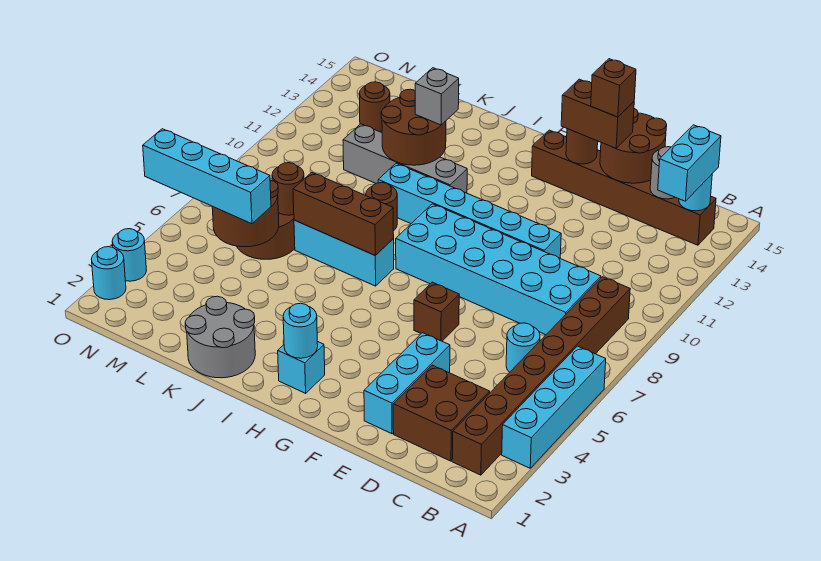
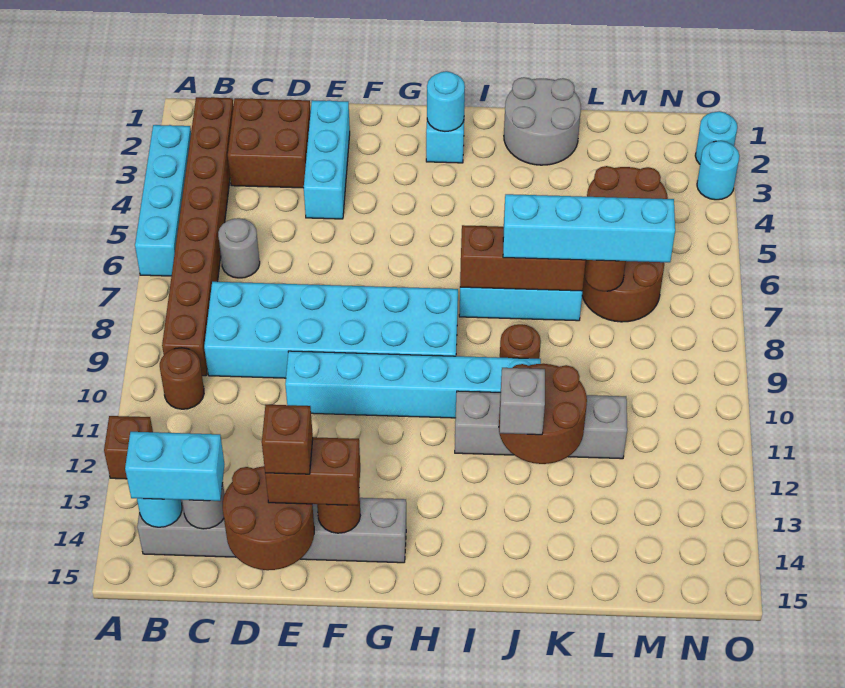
cyan 1x2 brick [658,125,721,201] -> cyan 1x2 brick turned to [125,432,225,501]
brown 1x6 brick [532,130,716,245] -> grey 1x6 brick [137,498,406,563]
cyan 1x1 round brick [506,323,540,372] -> grey 1x1 round brick [218,218,260,278]
brown 1x1 brick [414,282,459,341] -> brown 1x1 brick moved to [104,416,153,479]
cyan 1x4 brick [143,129,271,224] -> cyan 1x4 brick moved to [503,194,675,262]
brown 1x1 round brick [359,82,390,132] -> brown 1x1 round brick moved to [160,348,204,409]

